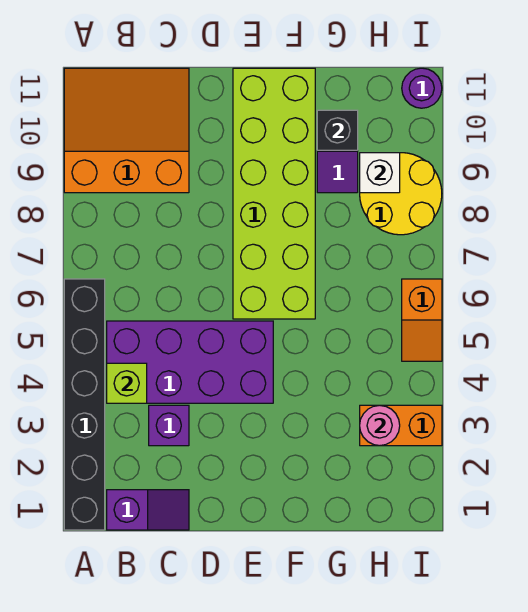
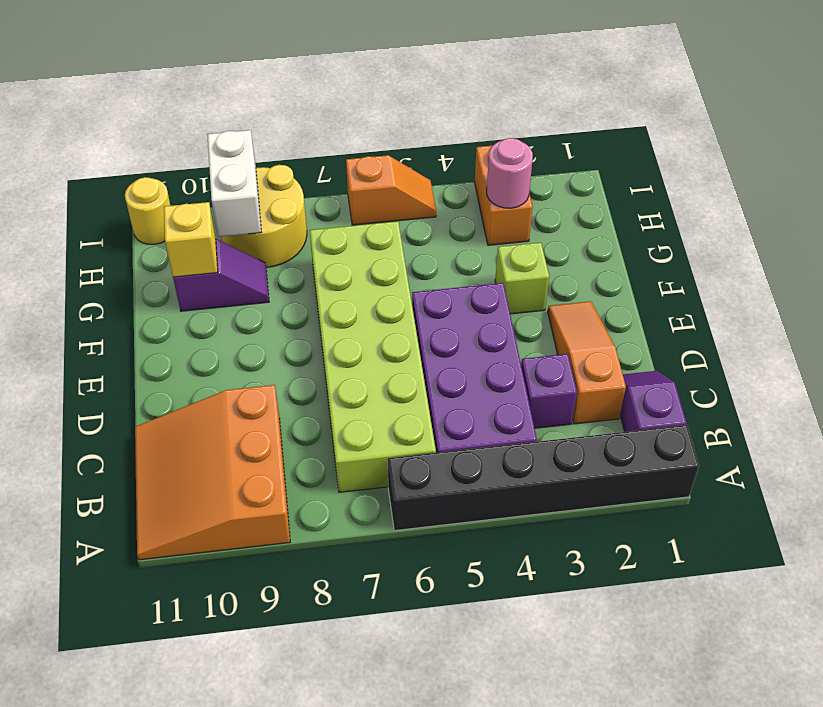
lime 1x1 brick [107,363,147,403] -> lime 1x1 brick moved to [495,243,549,314]
none -> orange 1x3 slope [548,301,626,424]
lime 2x6 brick [233,68,315,319] -> lime 2x6 brick turned to [310,221,436,492]
black 1x1 brick [317,110,358,150] -> yellow 1x1 brick [164,202,218,277]
white 1x1 brick [360,153,400,193] -> white 1x2 brick [207,130,261,237]
purple 1x1 round brick [402,68,442,108] -> yellow 1x1 round brick [125,177,170,245]

